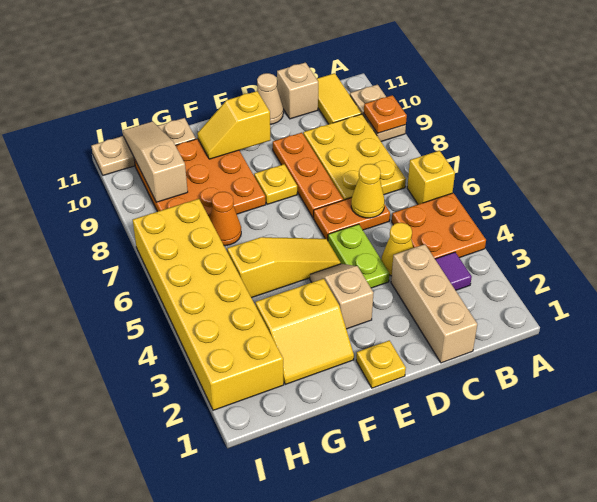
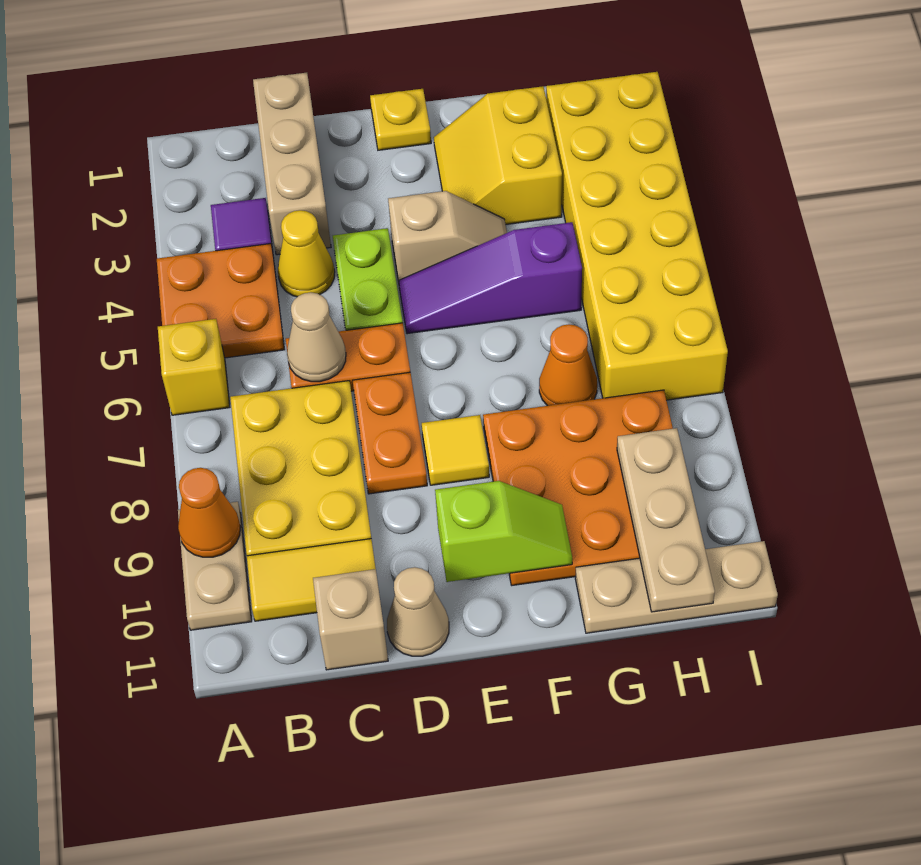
orange 1x1 plate [364,95,407,133] -> orange 1x1 cone [178,468,241,557]
yellow 1x2 tile [317,73,362,124] -> yellow 1x2 tile turned to [247,539,376,621]
yellow 1x1 cone [351,164,385,218] -> tan 1x1 cone [287,292,346,382]
orange 1x3 plate [273,133,343,218] -> orange 1x2 plate [353,372,427,494]
tan 1x2 slope [310,264,373,329] -> tan 1x2 slope turned to [388,191,507,282]
yellow 1x3 slope [227,237,341,298] -> purple 1x3 slope [399,222,582,334]
yellow 1x1 plate [254,164,297,204] -> yellow 1x1 tile [422,415,489,485]
yellow 1x2 slope [197,91,271,159] -> lime 1x2 slope [435,481,572,582]
yellow 2x2 slope [255,279,354,384] -> yellow 2x2 slope turned to [434,86,562,224]
tan 1x3 slope [123,121,188,202] -> tan 1x3 plate [617,428,715,612]

